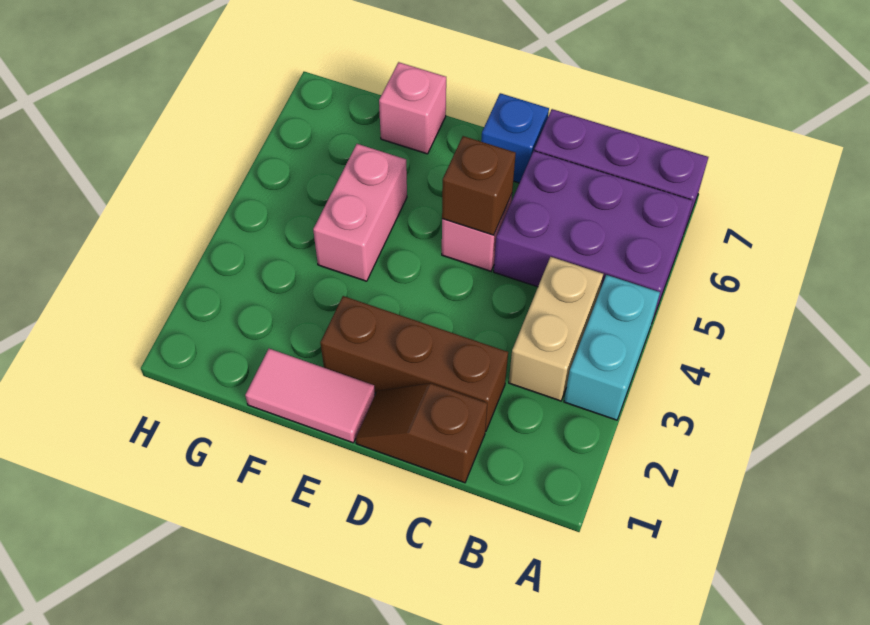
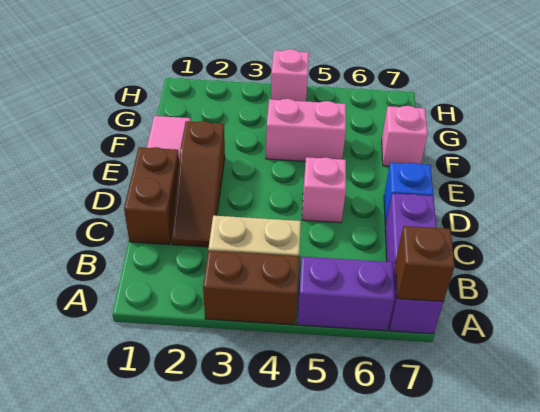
cyan 1x2 brick [564,275,660,420] -> brown 1x2 brick [203,251,299,325]
purple 2x3 brick [494,151,693,321] -> purple 1x2 brick [297,257,395,331]
brown 1x2 slope [356,383,487,483] -> brown 1x2 brick [124,147,179,245]
brown 1x3 brick [320,296,508,431] -> brown 1x3 slope [171,121,225,247]
brown 1x1 brick [442,136,516,235] -> brown 1x1 brick moved to [395,226,455,302]
none -> pink 1x1 brick [271,49,309,101]

